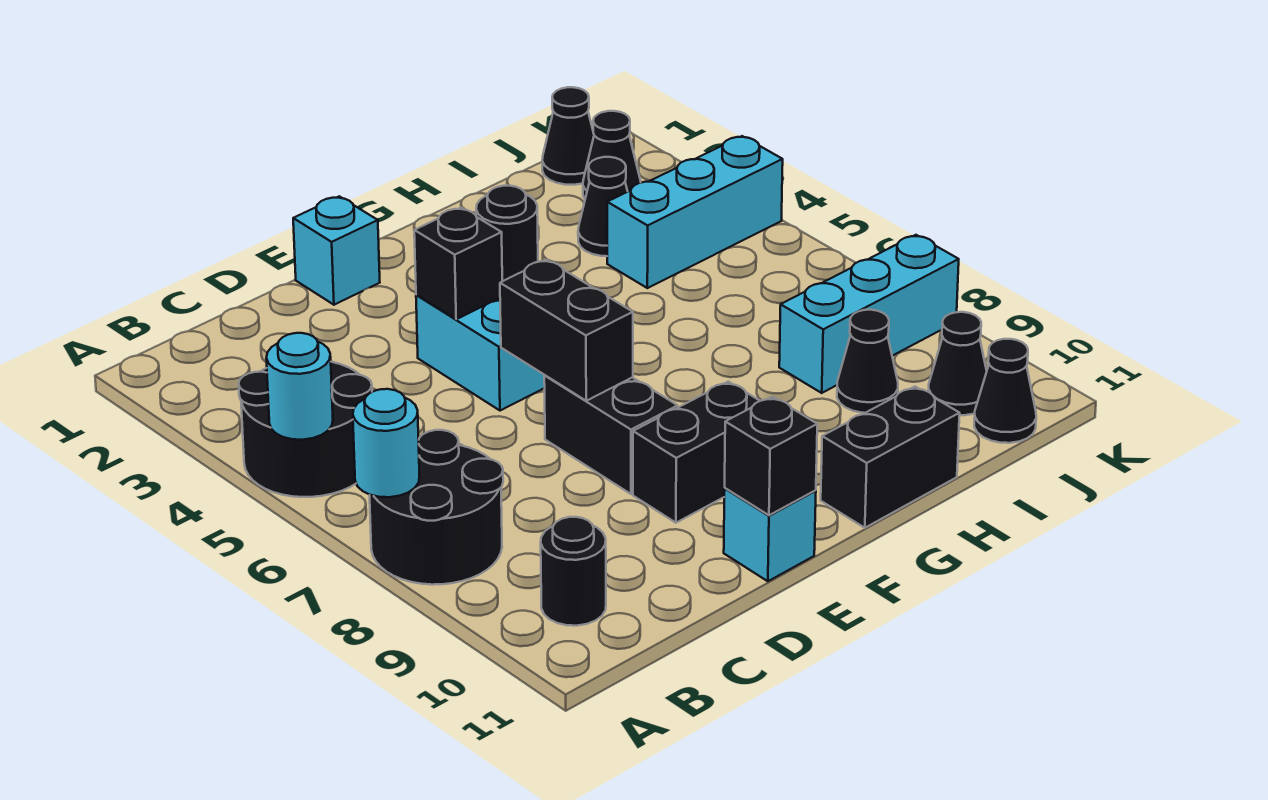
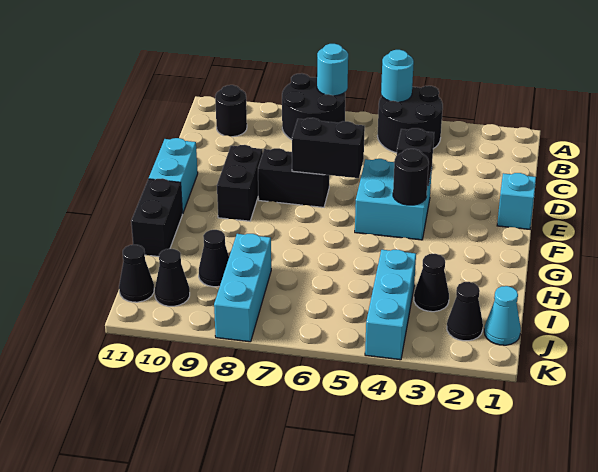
cyan 1x1 brick [724,488,816,581] -> cyan 1x2 brick [149,138,198,214]
black 1x1 brick [725,397,817,515] -> none
black 1x1 cone [542,87,594,185] -> cyan 1x1 cone [484,286,521,345]

